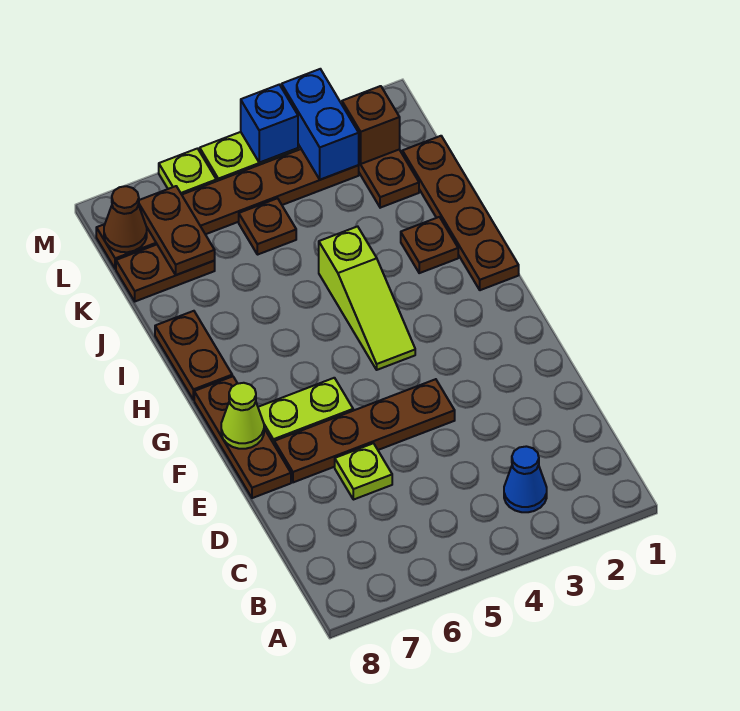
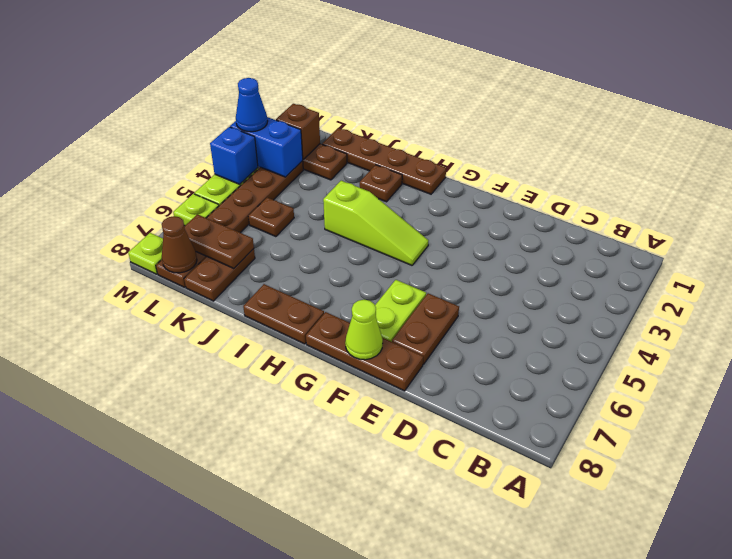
blue 1x1 cone [504,446,547,512] -> blue 1x1 cone moved to [236,78,268,132]
lime 1x1 plate [335,443,392,500] -> lime 1x1 plate moved to [128,233,163,274]
brown 1x4 plate [274,379,455,482] -> brown 1x2 plate [392,293,459,364]

